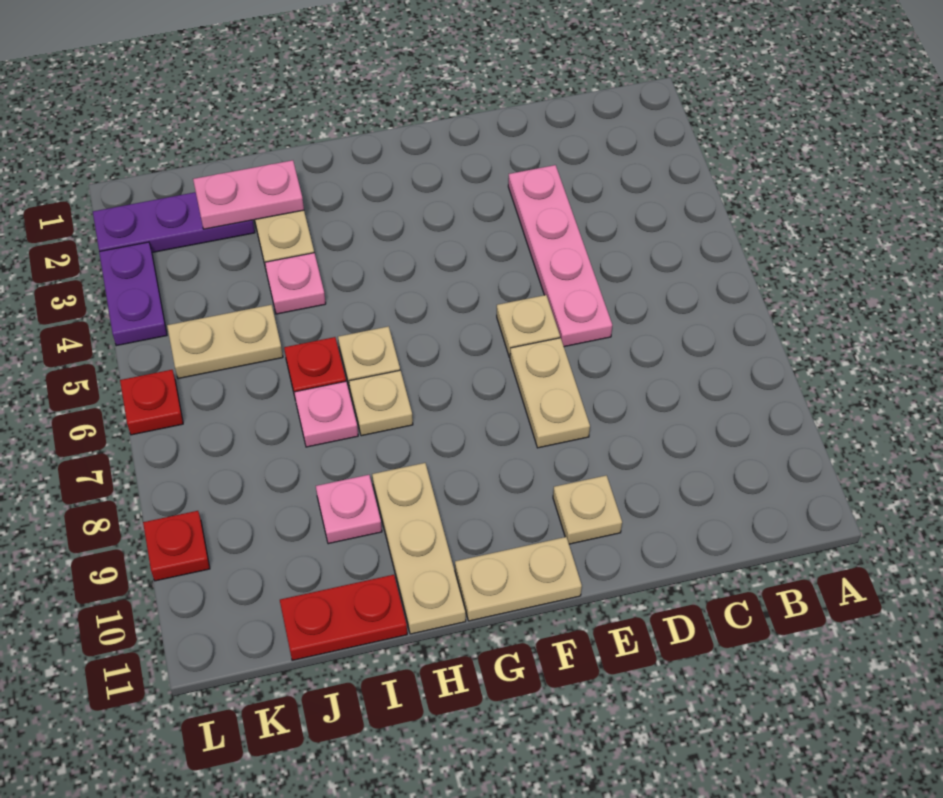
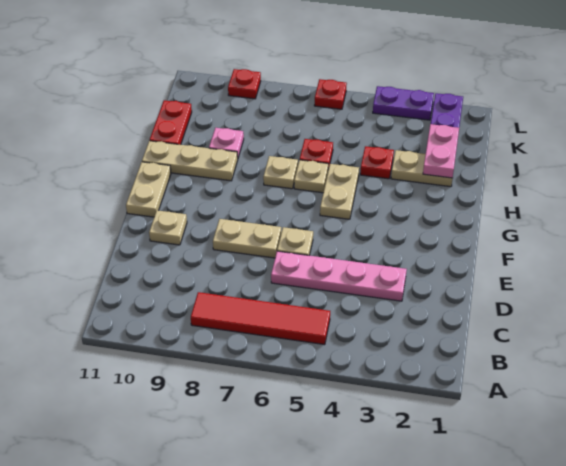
none -> red 1x4 tile [191,292,330,345]
pink 1x1 plate [265,253,326,314] -> red 1x1 plate [360,146,394,179]
pink 1x1 plate [294,381,358,447] -> none
tan 1x2 plate [167,305,283,379] -> tan 1x2 plate moved to [320,164,359,219]

